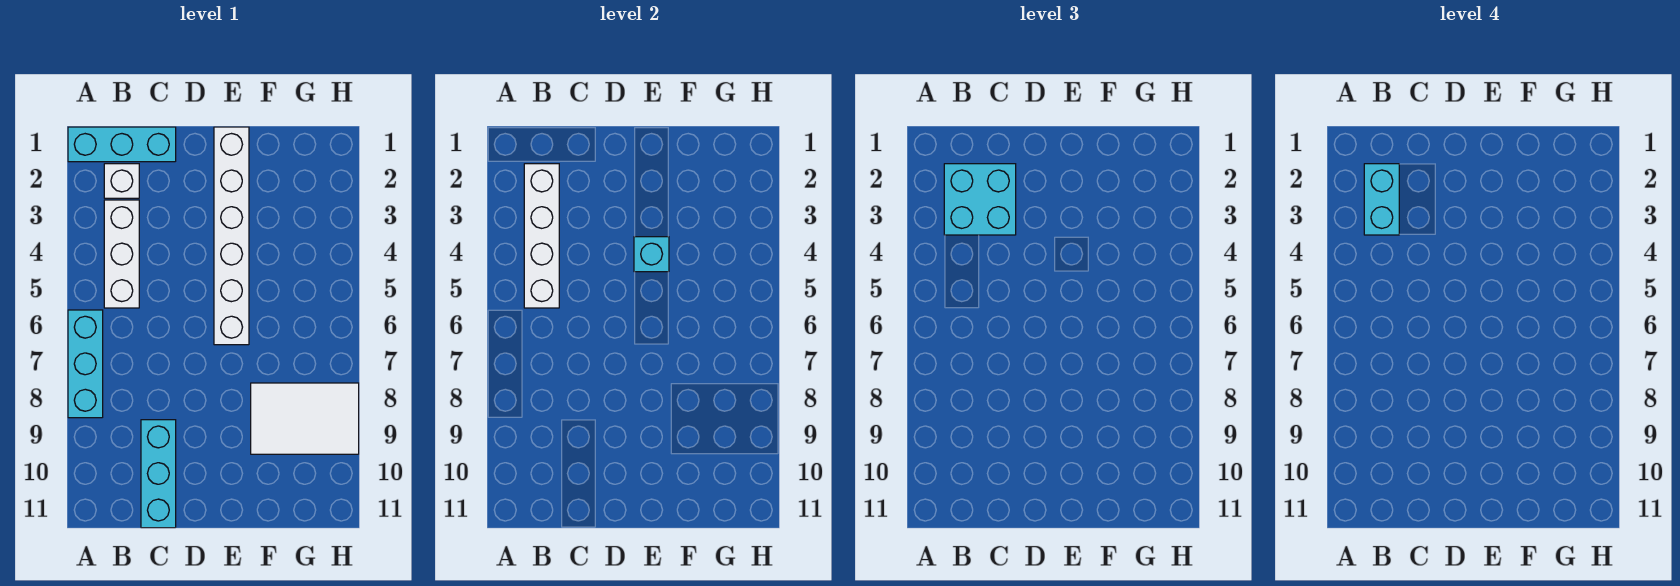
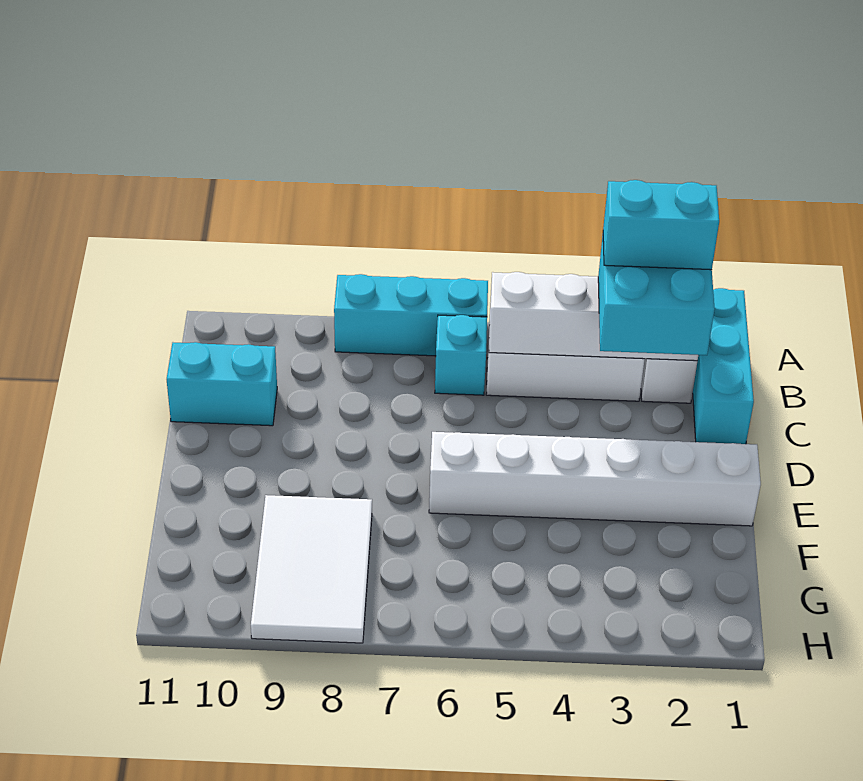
cyan 1x3 brick [141,420,176,528] -> cyan 1x2 brick [167,342,277,426]
cyan 1x1 brick [634,237,669,272] -> cyan 1x1 brick moved to [435,315,487,395]

